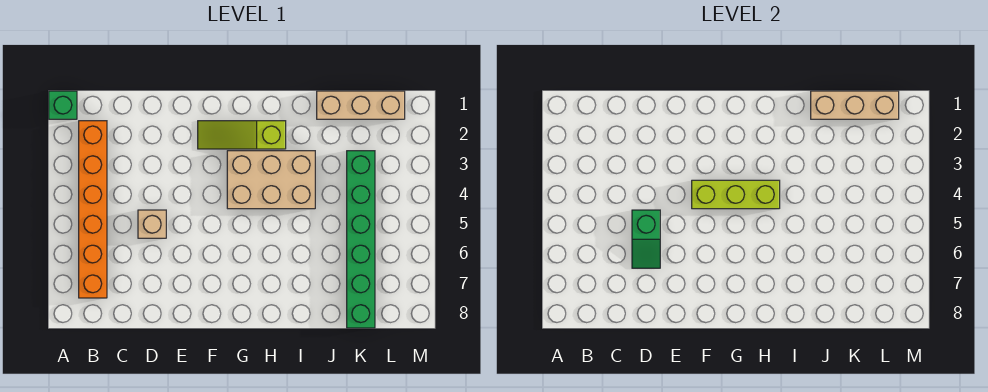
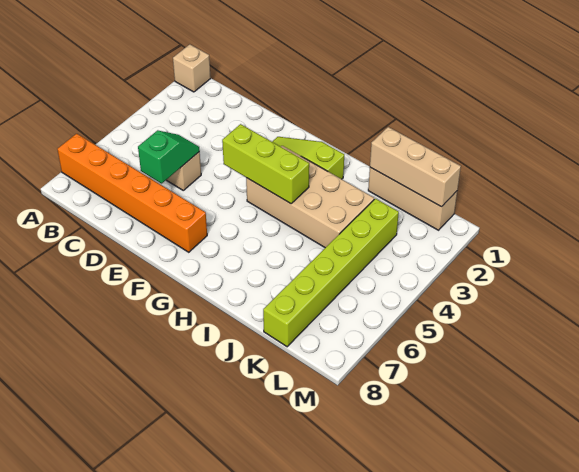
green 1x1 brick [49,91,77,119] -> tan 1x1 brick [173,44,211,92]
orange 1x6 brick [79,121,107,298] -> orange 1x6 brick turned to [57,134,207,252]
green 1x2 slope [632,210,660,268] -> green 1x2 slope turned to [138,130,200,183]
tan 2x3 brick [227,151,315,209] -> tan 2x4 brick [246,146,374,248]
green 1x6 brick [347,151,375,328] -> lime 1x6 brick [263,199,399,347]

